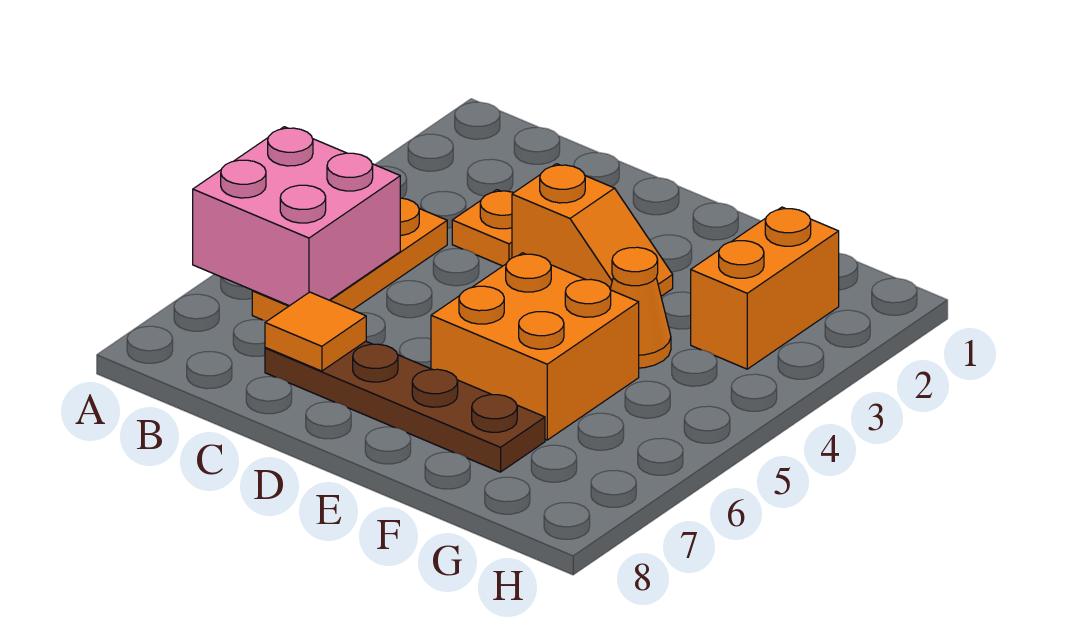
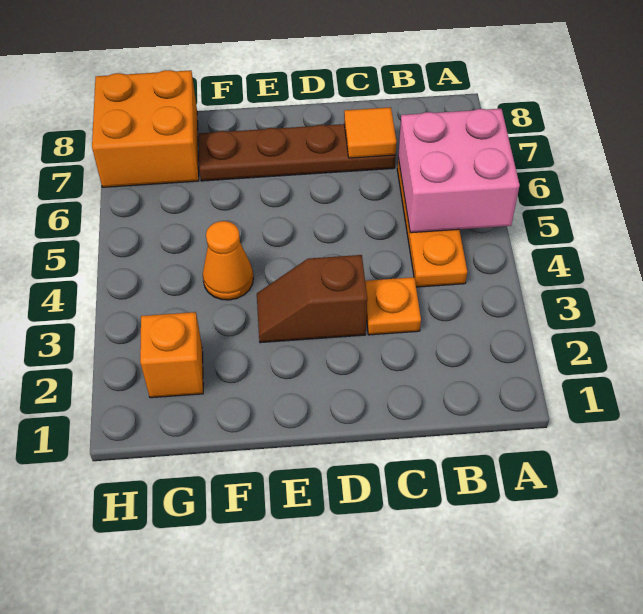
orange 1x2 slope [512,164,673,296] -> brown 1x2 slope [257,255,367,343]
orange 2x2 brick [431,253,639,440] -> orange 2x2 brick moved to [92,70,199,187]
orange 1x2 brick [691,207,839,369] -> orange 1x1 brick [140,312,203,398]

